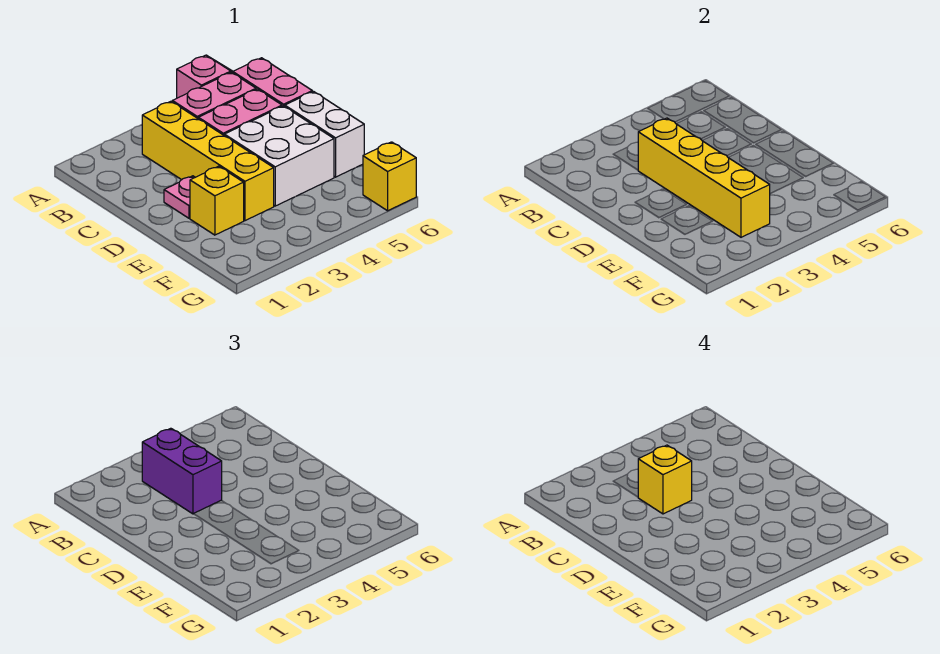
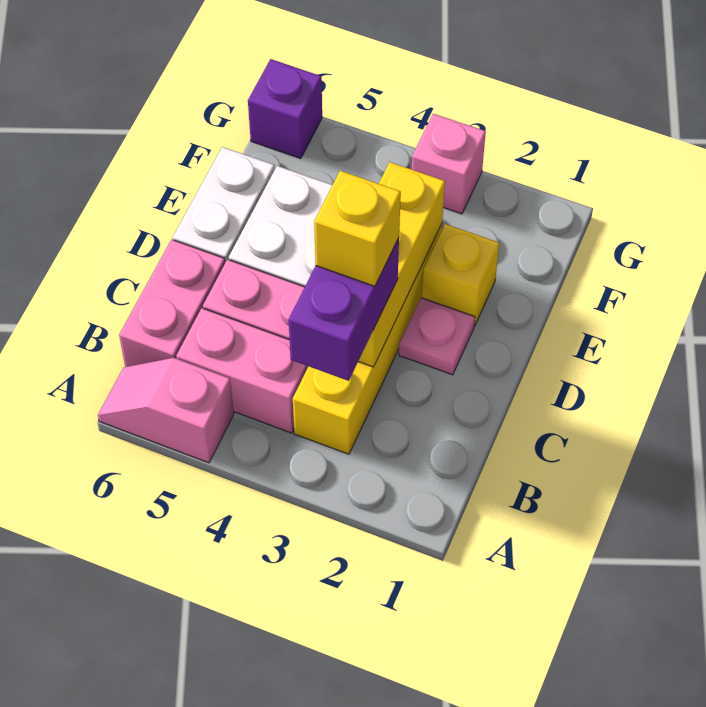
yellow 1x4 brick [638,118,770,237] -> yellow 1x3 brick [358,162,445,367]
none -> pink 1x1 brick [412,114,486,214]
yellow 1x1 brick [363,142,416,211] -> purple 1x1 brick [248,59,322,158]

